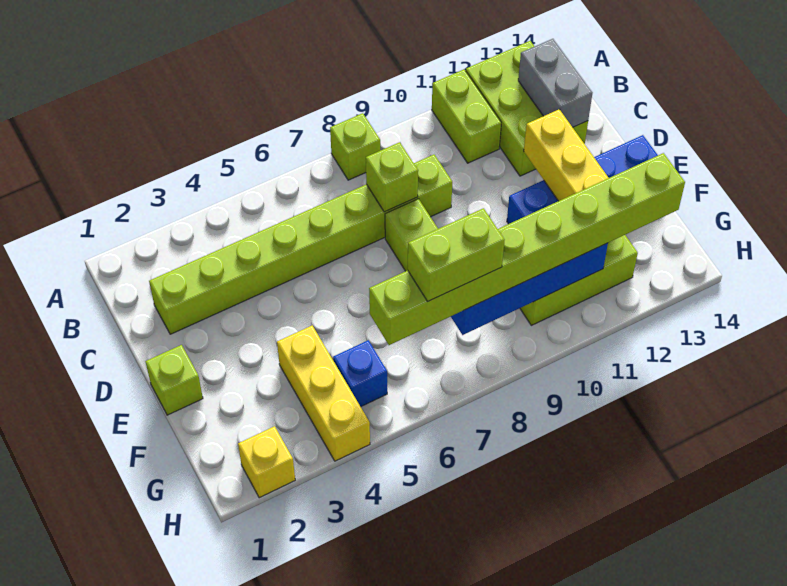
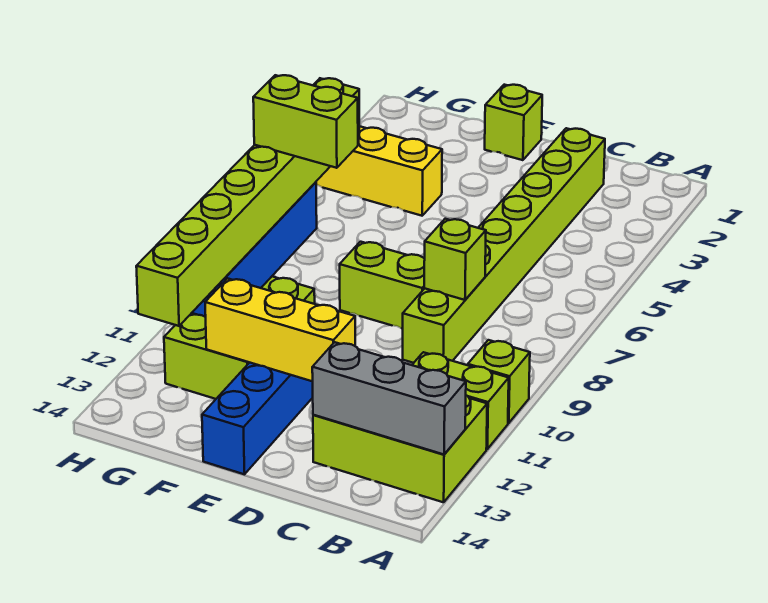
lime 1x1 brick [330,113,380,180] -> lime 1x1 brick moved to [468,340,530,423]
grey 1x2 brick [518,39,592,127] -> grey 1x3 brick [312,342,466,454]
blue 1x1 brick [333,340,387,407] -> none
lime 1x2 brick [408,208,504,301] -> lime 1x2 brick turned to [253,75,358,168]
yellow 1x1 brick [238,426,295,498] -> none

